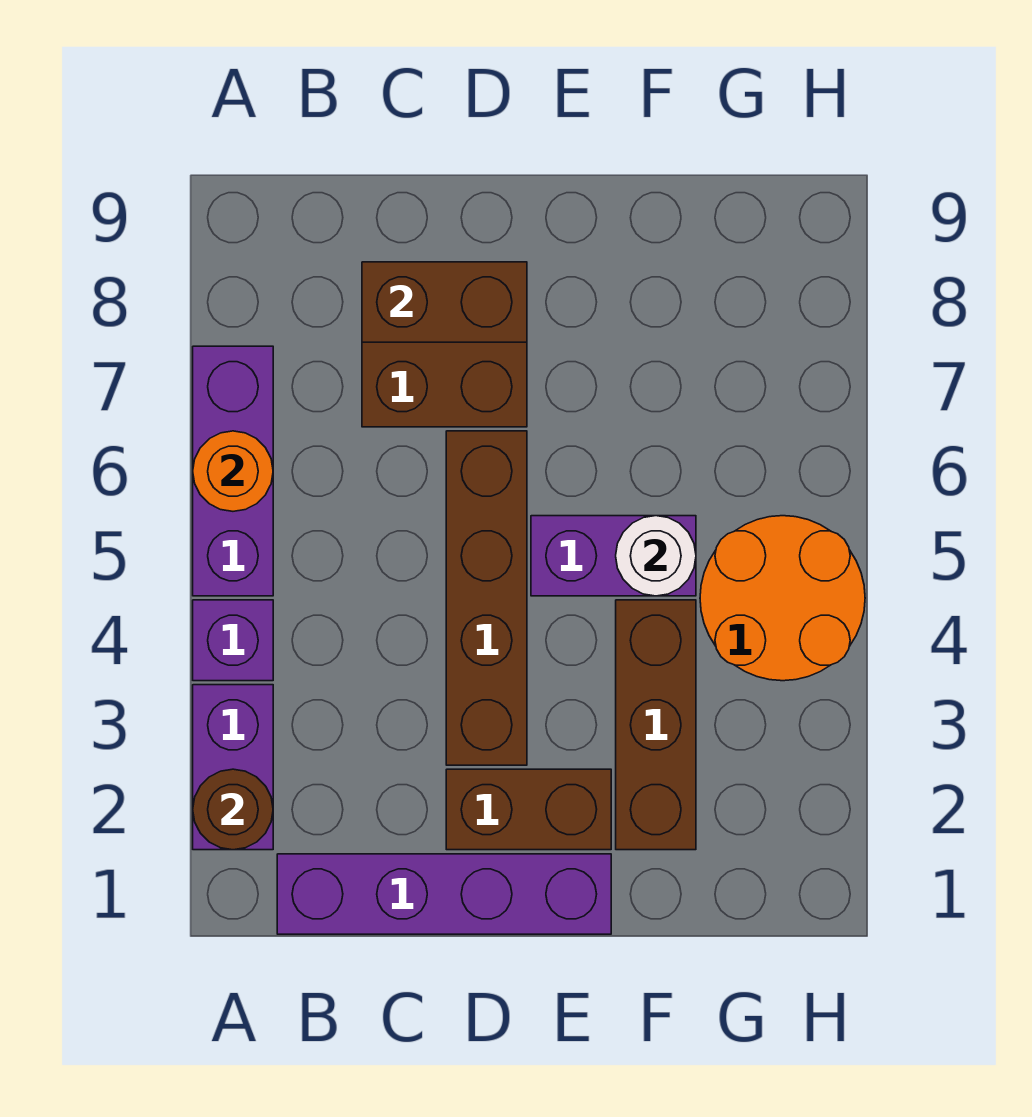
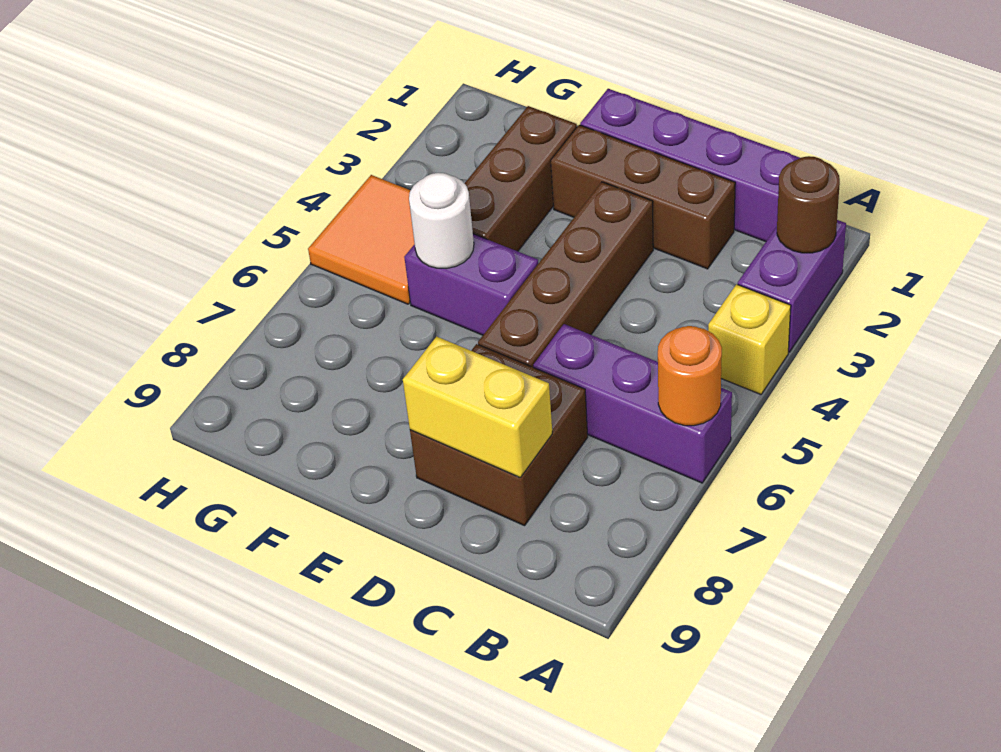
purple 1x1 brick [193,600,273,681] -> yellow 1x1 brick [708,284,791,394]
purple 1x3 brick [193,346,273,596] -> purple 1x3 brick turned to [533,324,732,483]
brown 1x2 brick [362,262,527,342] -> yellow 1x2 brick [403,336,552,477]
brown 1x2 brick [446,769,611,850] -> brown 1x3 brick [551,125,735,269]
orange 2x2 round brick [700,516,865,681] -> orange 2x2 tile [308,175,415,304]

